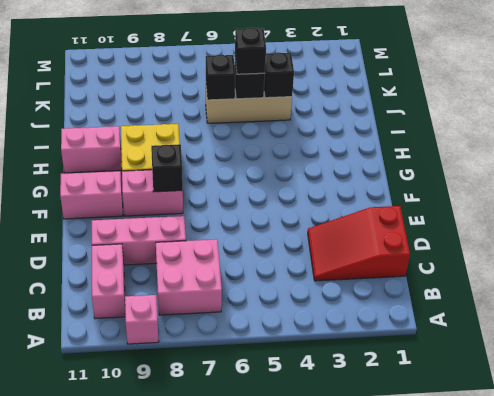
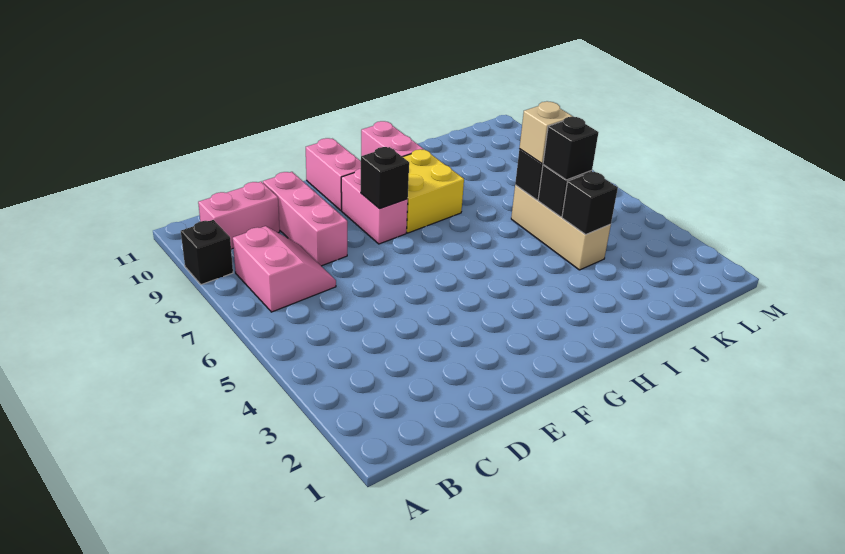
pink 1x1 brick [125,295,159,344] -> black 1x1 brick [181,220,233,285]
pink 2x2 brick [156,239,222,315] -> pink 2x2 slope [233,226,336,312]
red 2x3 slope [308,206,410,281] -> none
none -> tan 1x1 brick [519,101,573,163]

